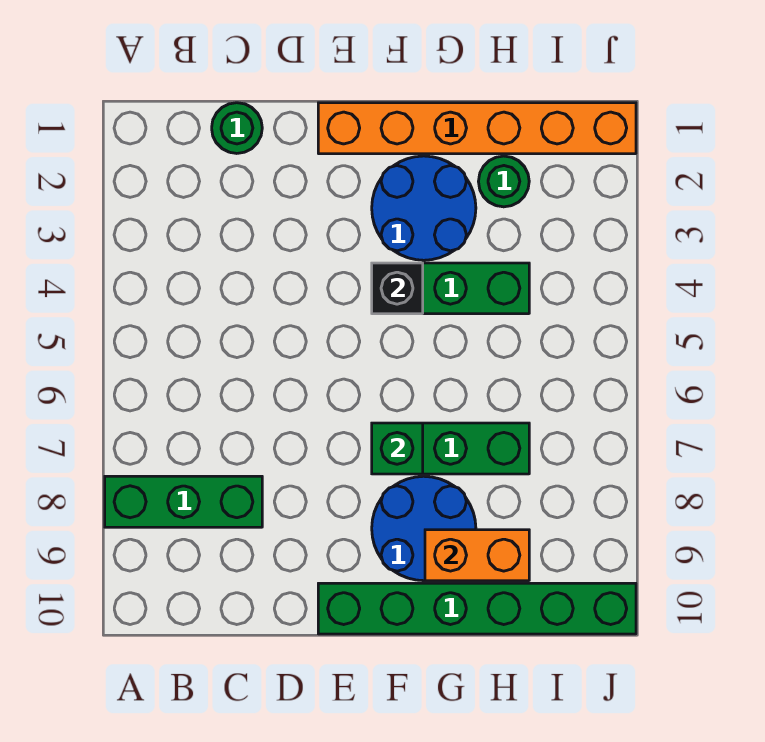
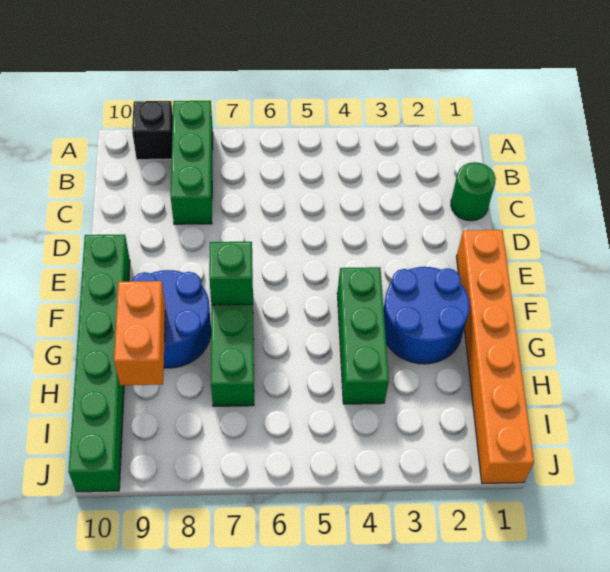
black 1x1 brick [372,263,423,314] -> black 1x1 brick moved to [132,101,173,160]
green 1x1 round brick [479,156,529,207] -> none

